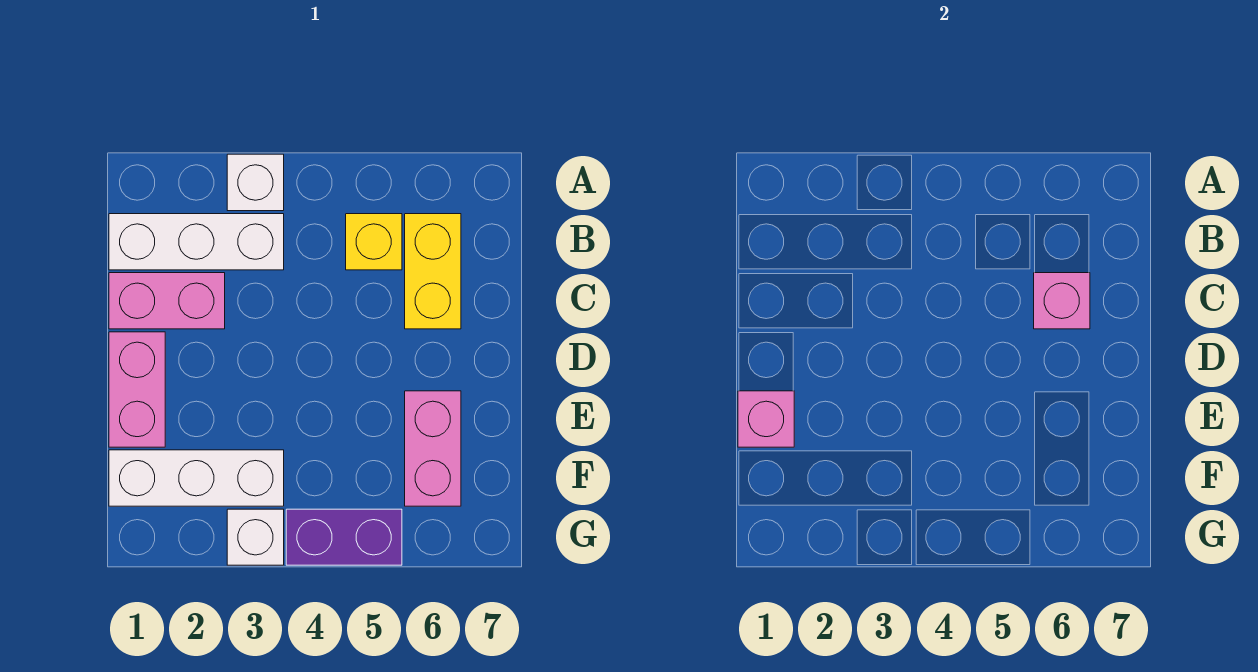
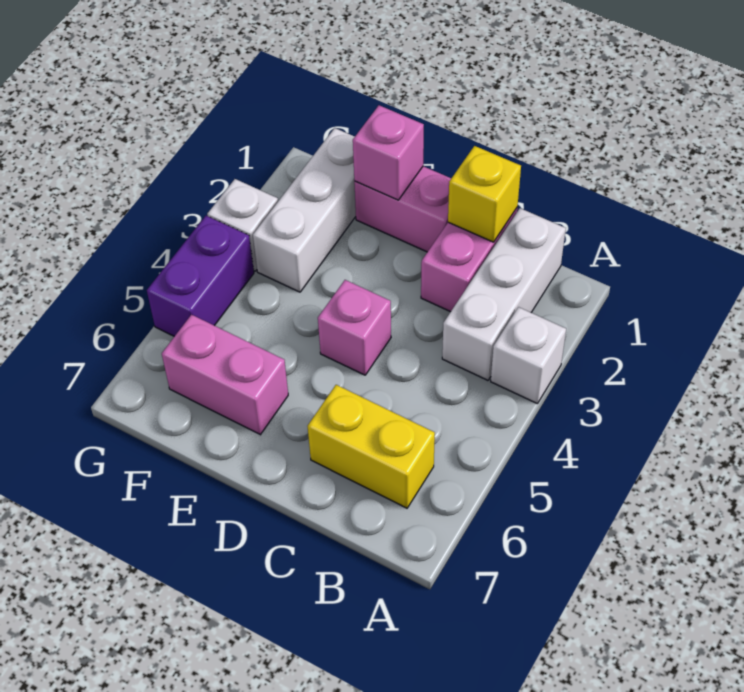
yellow 1x1 brick [346,214,402,270] -> yellow 1x1 brick moved to [448,146,521,242]
pink 1x1 brick [1034,273,1090,329] -> pink 1x1 brick moved to [318,280,391,375]

